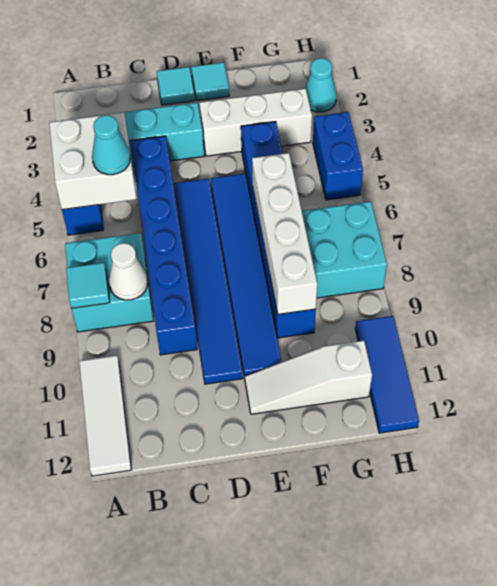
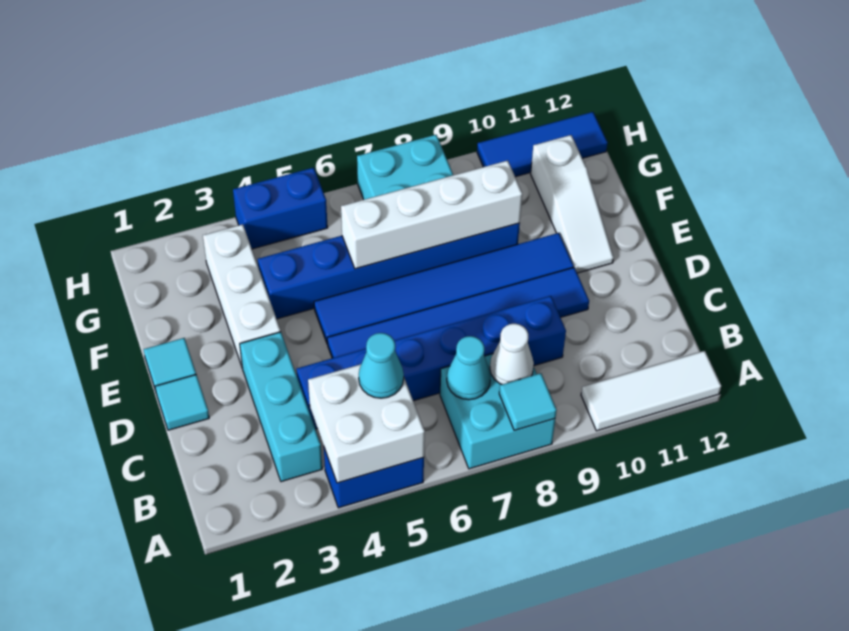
cyan 1x1 cone [305,58,336,112] -> cyan 1x1 cone moved to [447,336,491,400]

